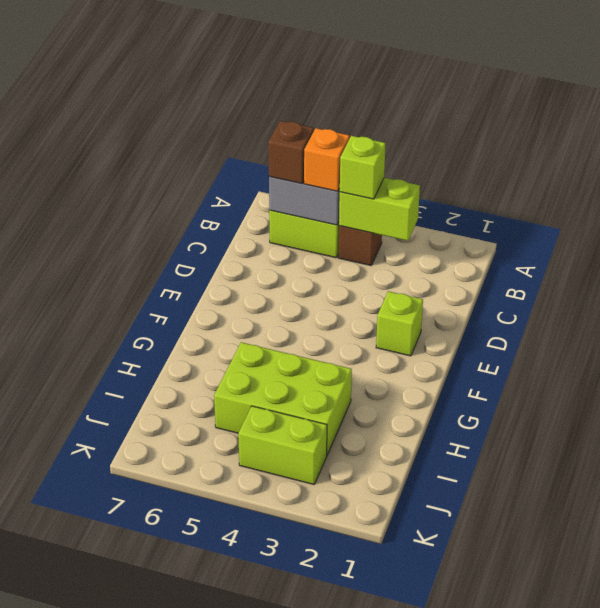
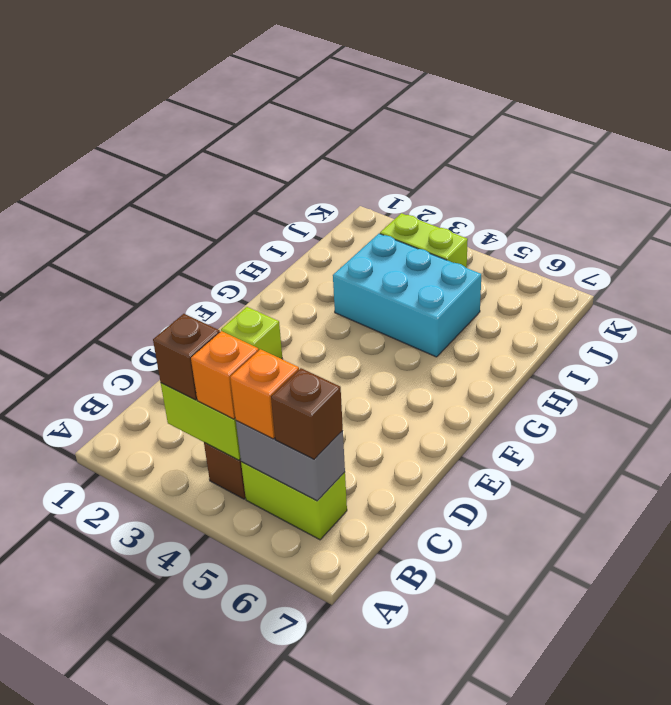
none -> brown 1x1 brick [153,314,220,400]
lime 1x1 brick [340,136,386,199] -> orange 1x1 brick [191,331,259,419]
lime 2x3 brick [214,342,352,455] -> cyan 2x3 brick [333,234,481,357]

